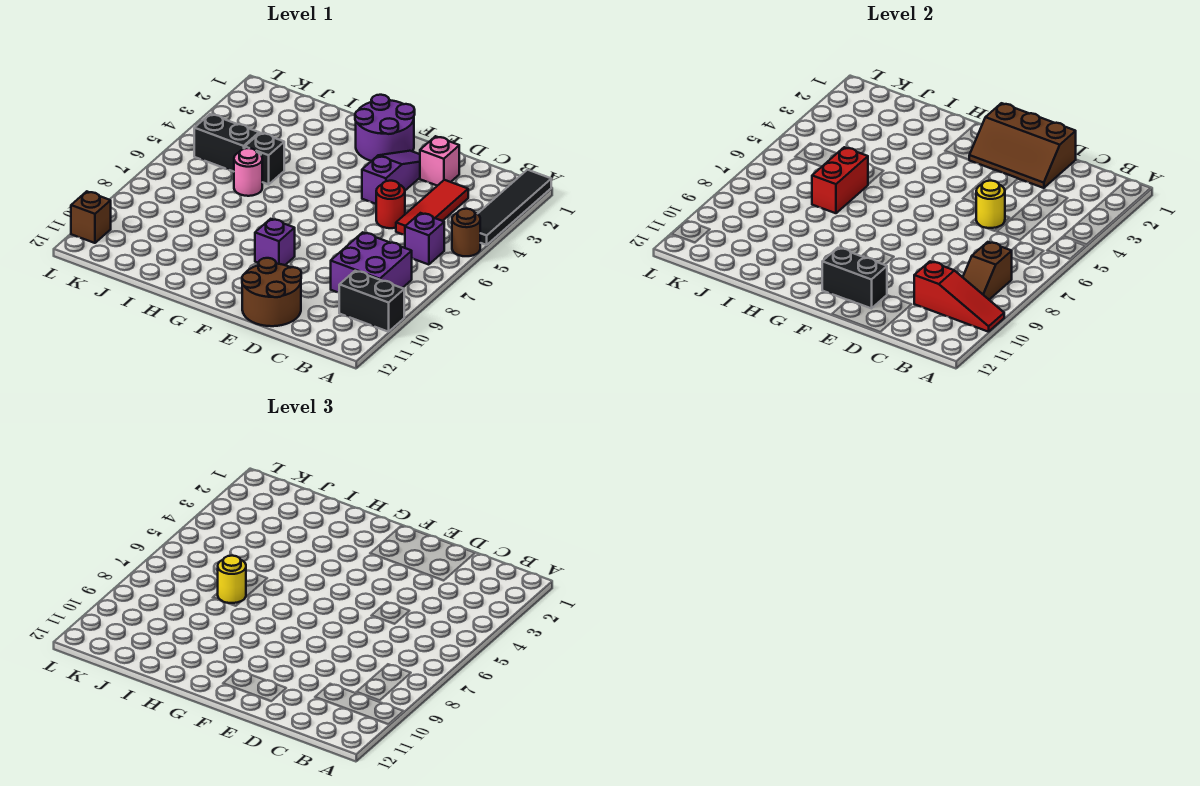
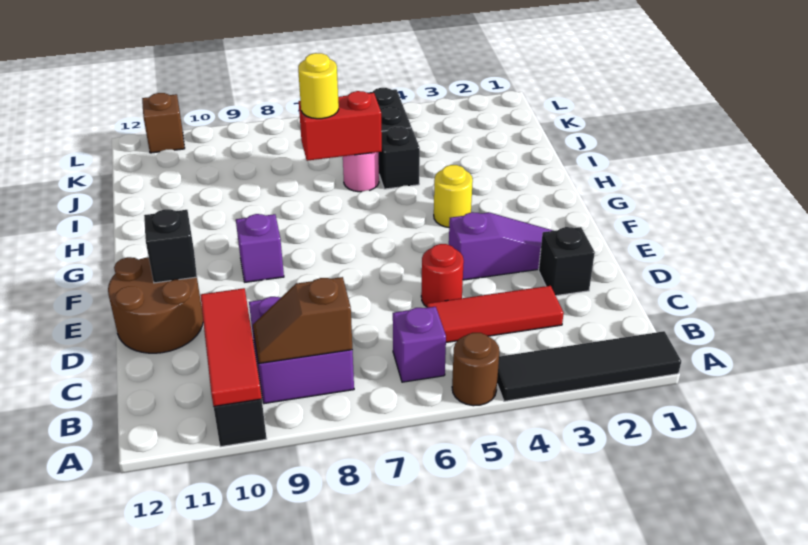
red 1x3 slope [914,261,1004,332] -> red 1x3 tile [200,288,262,406]
brown 2x3 slope [969,103,1076,188] -> none
pink 1x1 brick [420,136,459,186] -> black 1x1 brick [539,227,595,296]
yellow 1x1 round brick [976,181,1005,228] -> yellow 1x1 round brick moved to [434,165,473,227]
black 1x2 brick [822,248,887,308] -> black 1x1 brick [144,209,197,283]
purple 2x2 round brick [355,95,415,161] -> none

